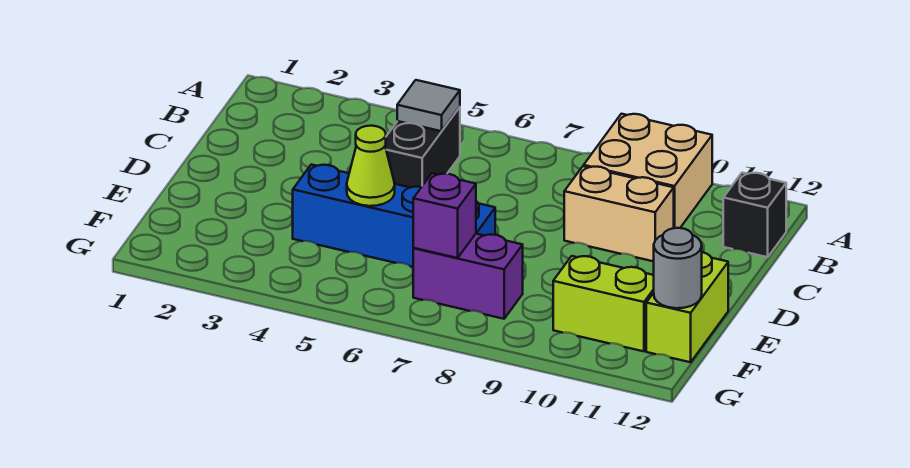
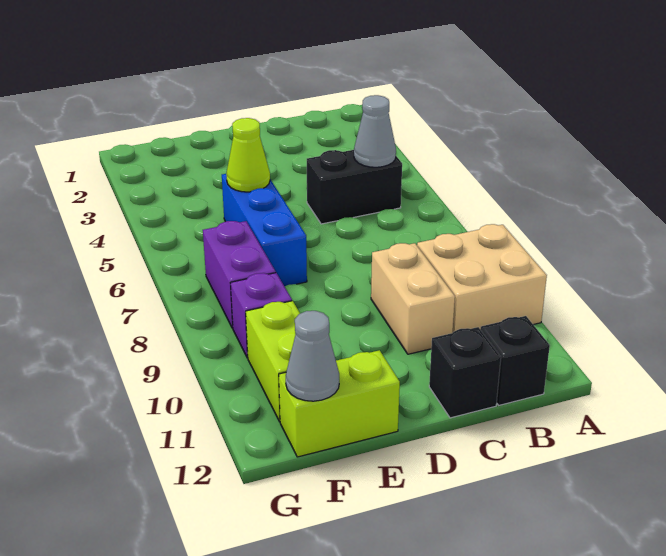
grey 1x1 tile [397,80,460,131] -> grey 1x1 cone [354,95,396,167]
none -> black 1x1 brick [429,327,501,418]
blue 1x4 brick [293,165,495,267] -> blue 1x3 brick [222,174,307,286]
purple 1x1 brick [413,173,476,258] -> purple 1x1 brick moved to [231,273,292,358]
grey 1x1 round brick [654,228,702,308] -> grey 1x1 cone [286,311,339,401]

